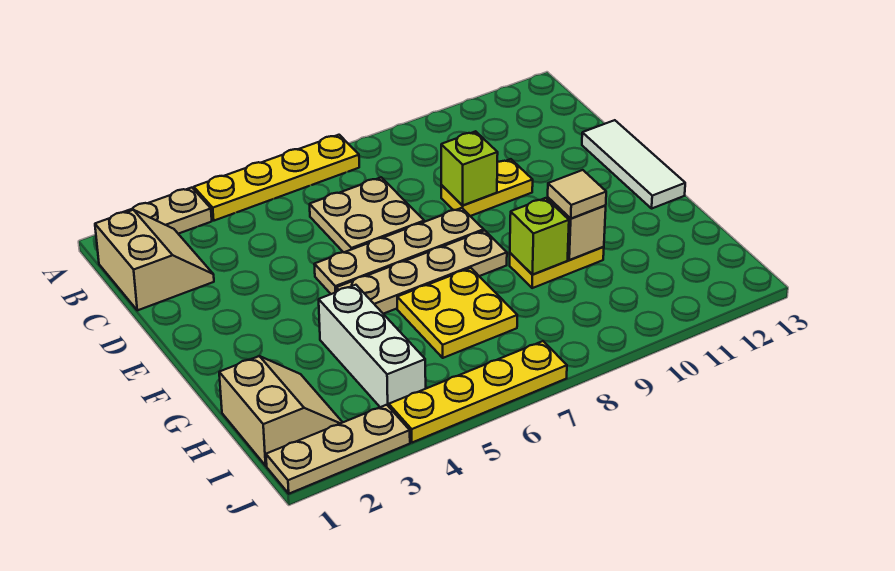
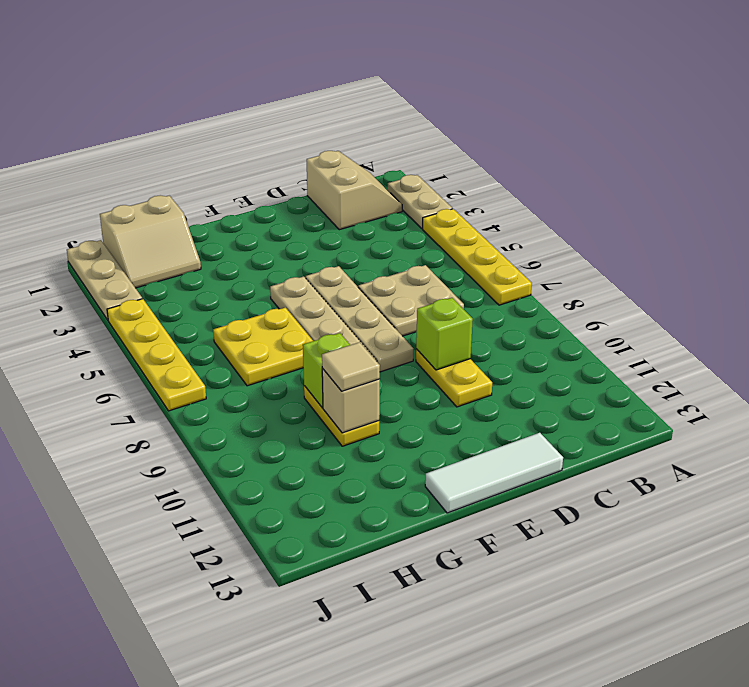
tan 2x2 slope [95,210,214,310] -> tan 2x2 slope turned to [307,151,402,230]
white 1x3 brick [319,285,426,407] -> none

